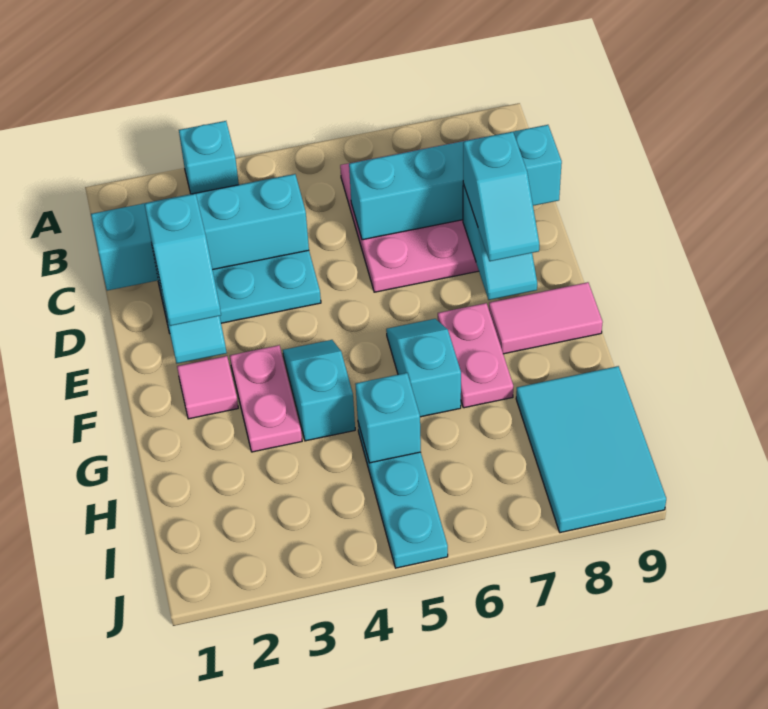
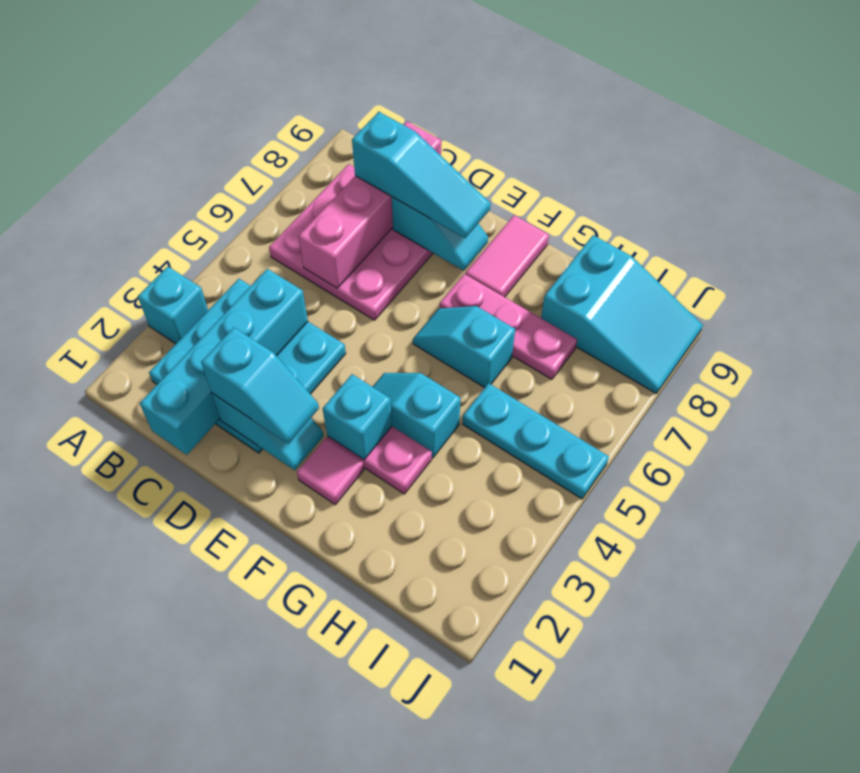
cyan 1x4 brick [349,125,562,240] -> pink 1x4 brick [299,121,441,288]
cyan 1x2 slope [463,132,539,261] -> cyan 1x3 slope [352,112,491,238]
pink 1x2 plate [438,303,513,408] -> pink 1x3 plate [440,274,577,379]
cyan 1x1 brick [356,373,421,463] -> cyan 1x1 brick moved to [323,374,392,460]
cyan 2x3 tile [516,366,666,533] -> cyan 2x3 slope [541,235,703,394]

